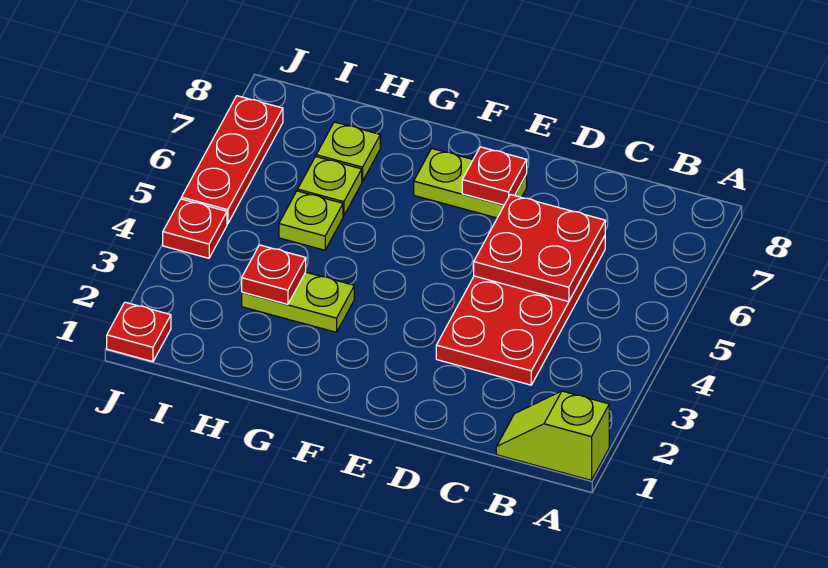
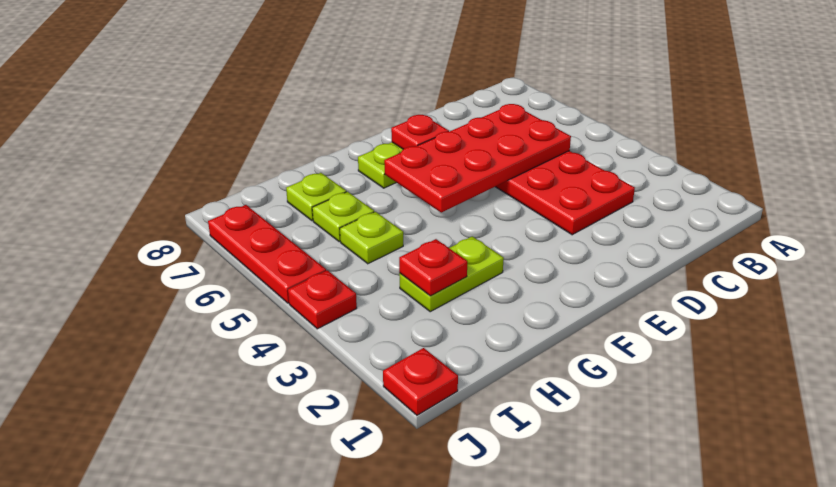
lime 1x2 slope [496,391,609,480] -> none
red 2x2 plate [474,194,605,302] -> red 2x4 plate [384,104,571,212]

